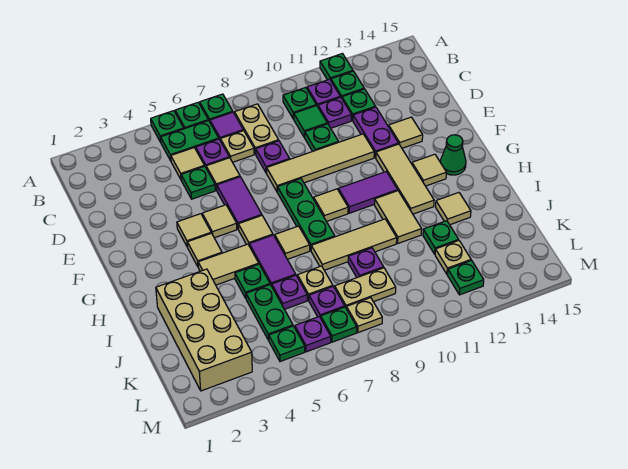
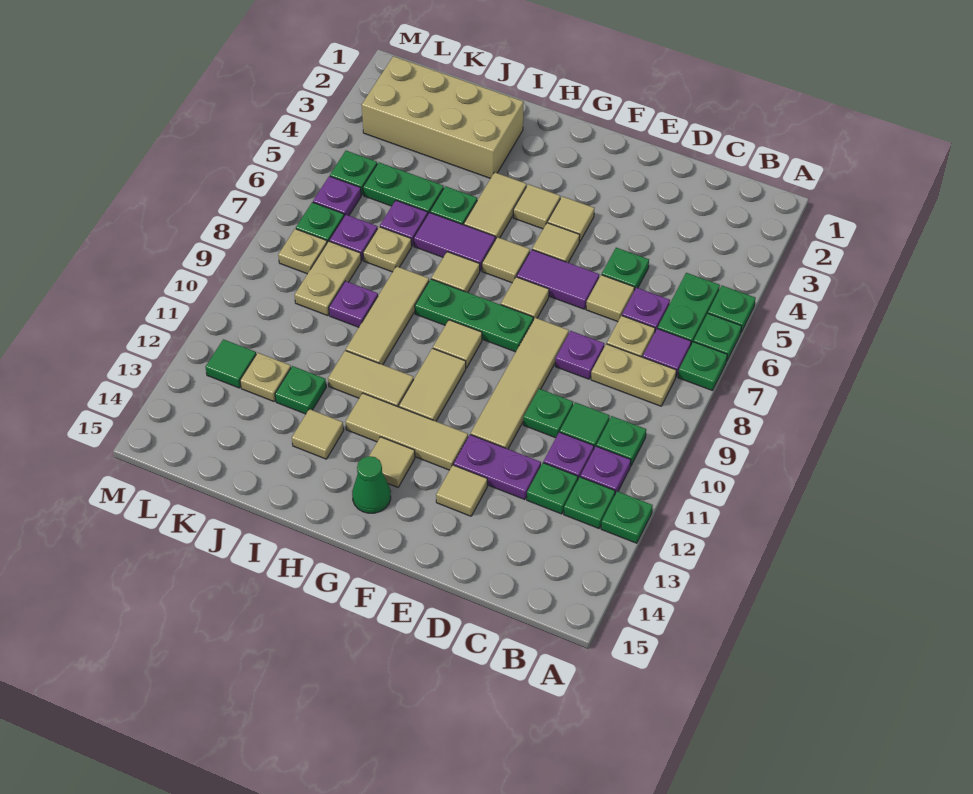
tan 1x1 tile [171,148,204,179] -> tan 1x1 tile moved to [501,277,549,320]
purple 1x2 tile [338,172,398,213] -> tan 1x2 tile [399,348,466,421]
green 1x1 plate [448,260,484,295] -> green 1x1 tile [206,339,256,388]

